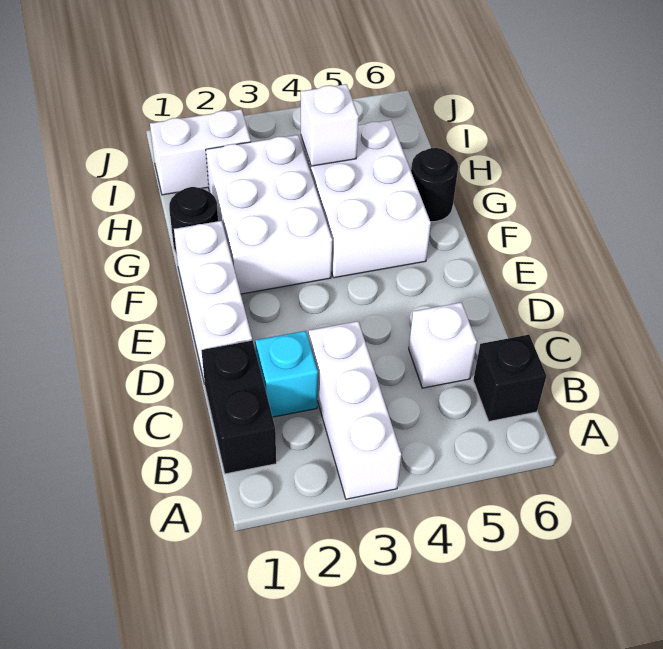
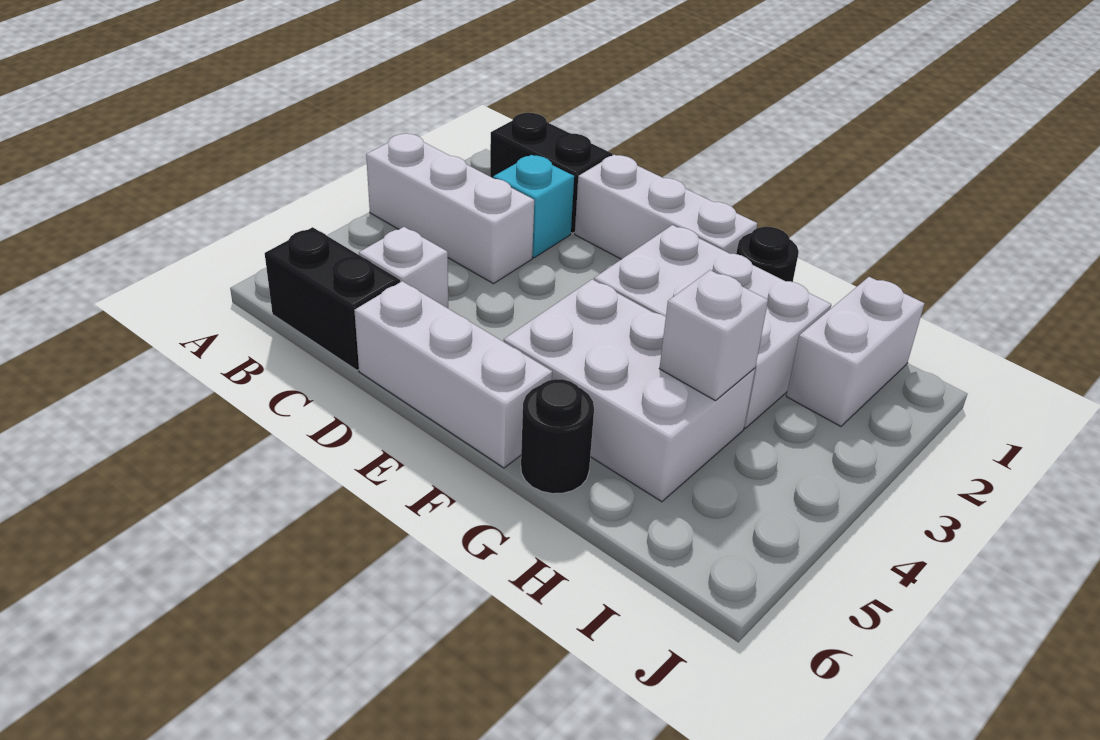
black 1x1 brick [473,335,546,421] -> black 1x2 brick [265,227,400,370]
none -> white 1x3 brick [354,281,552,468]

